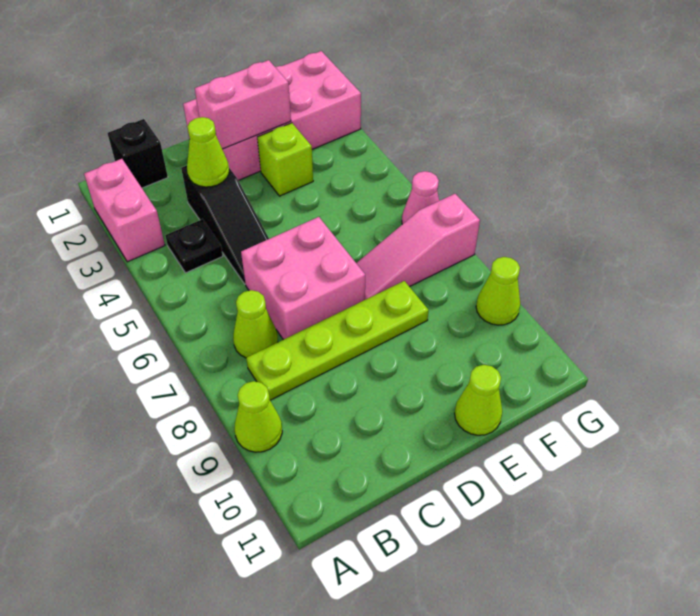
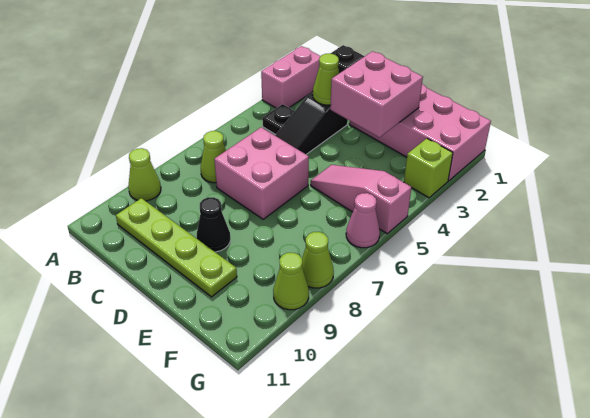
lime 1x4 plate [246,281,429,400] -> lime 1x4 plate moved to [116,198,237,297]
pink 1x2 brick [195,60,291,149] -> pink 2x2 brick [330,51,423,137]
none -> black 1x1 cone [197,197,230,252]
lime 1x1 brick [257,123,313,196] -> lime 1x1 brick moved to [404,138,453,198]
pink 1x3 slope [356,194,480,300] -> pink 1x3 slope moved to [311,165,412,234]
lime 1x1 cone [455,365,502,435] -> lime 1x1 cone moved to [302,232,334,288]

